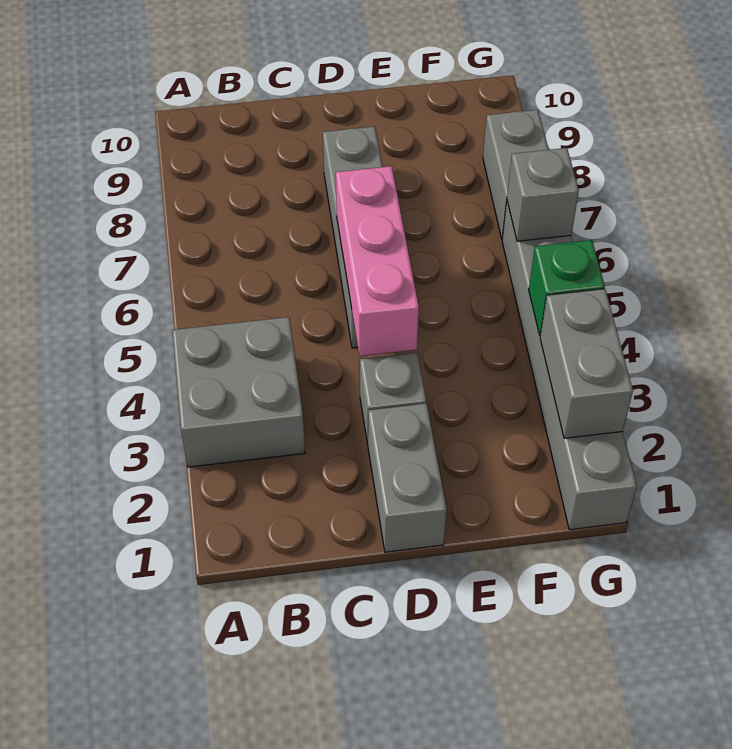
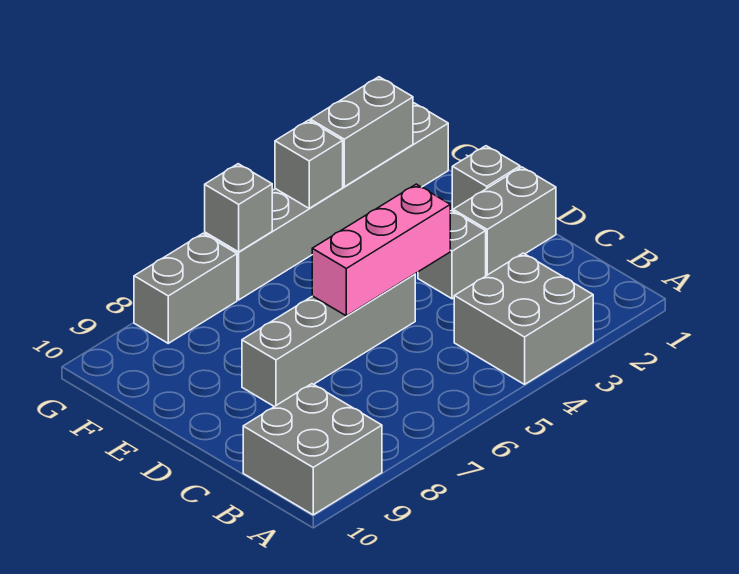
none -> grey 2x2 brick [243,384,382,515]
none -> grey 1x1 brick [452,146,520,211]
green 1x1 brick [529,240,605,336] -> grey 1x1 brick [275,120,343,208]

